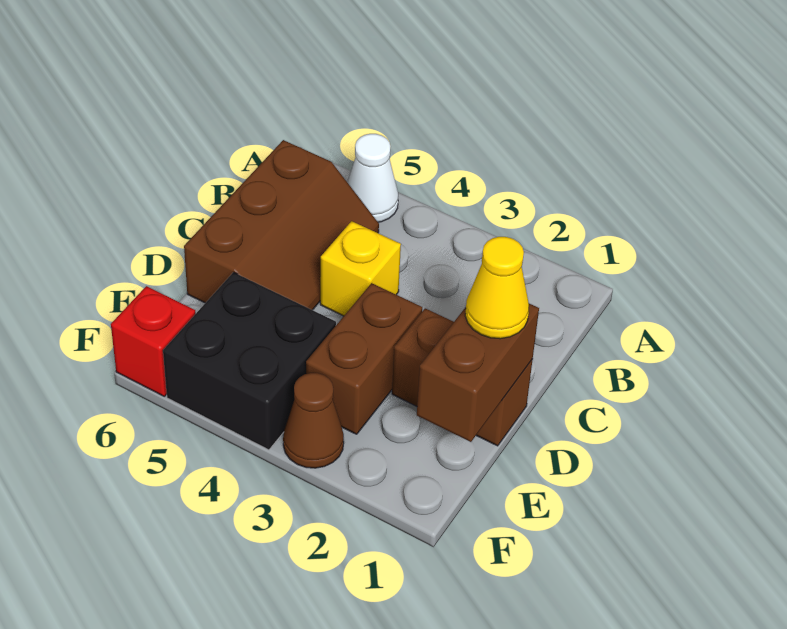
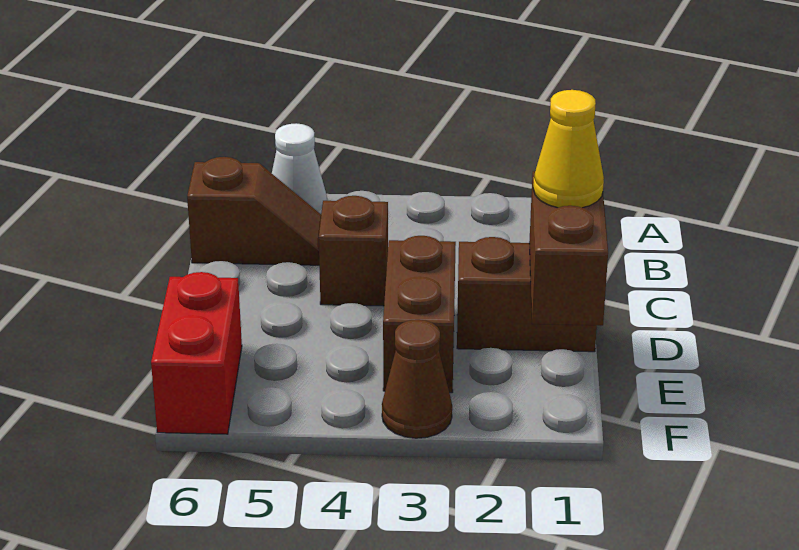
brown 2x3 slope [184,140,379,310] -> brown 1x2 slope [187,157,321,265]
yellow 1x1 brick [320,221,401,316] -> brown 1x1 brick [319,196,388,306]
black 2x2 brick [163,272,336,450] -> none
red 1x1 brick [111,286,196,396] -> red 1x2 brick [151,272,242,434]

